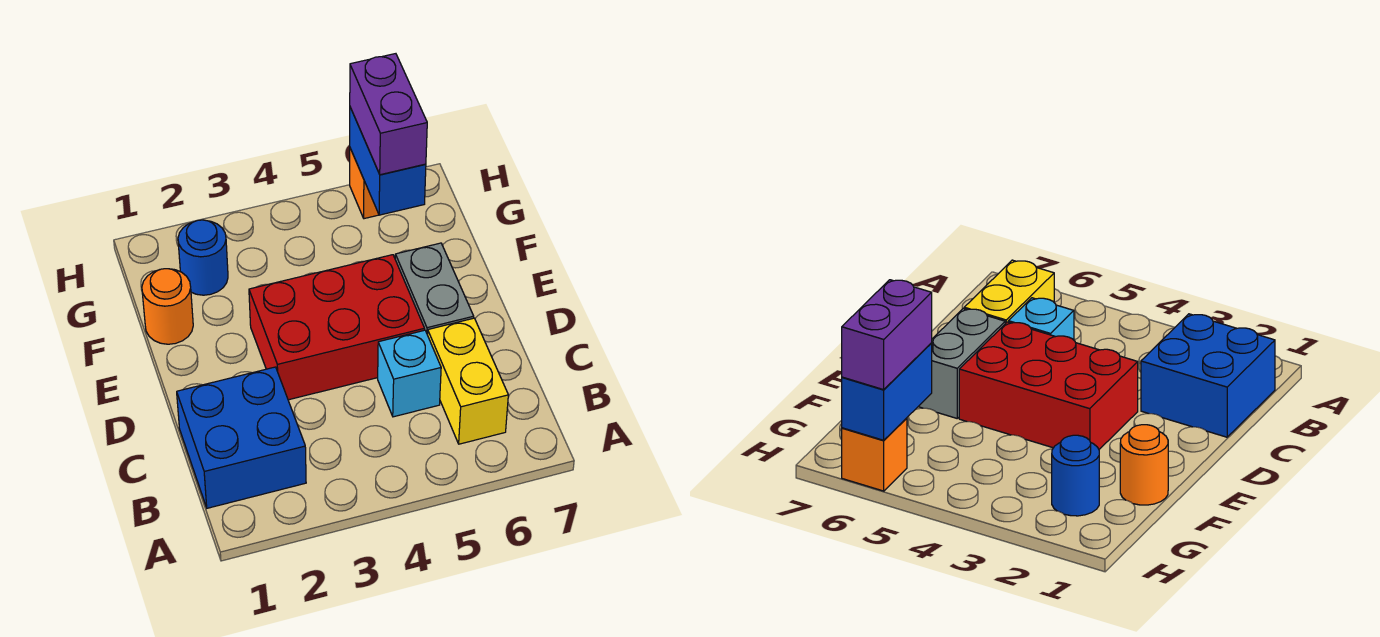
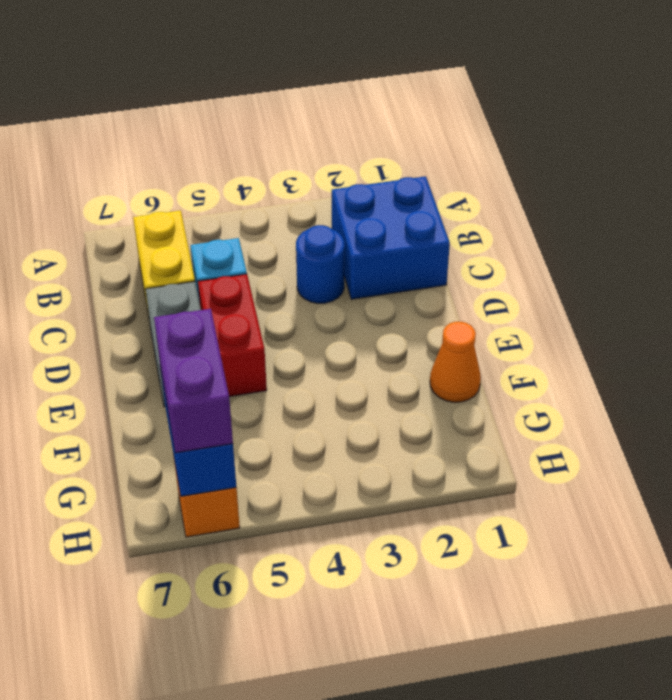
red 2x3 brick [249,255,425,400] -> red 1x2 brick [198,274,267,397]
orange 1x1 round brick [142,269,193,344] -> orange 1x1 cone [430,322,481,402]
blue 1x1 round brick [178,220,228,295] -> blue 1x1 round brick moved to [296,225,345,303]

